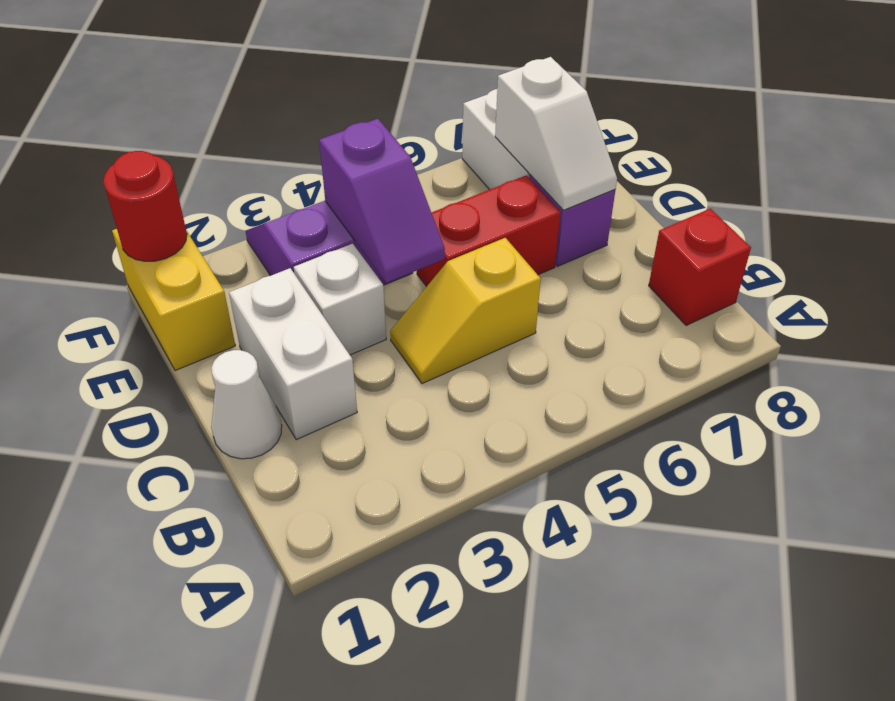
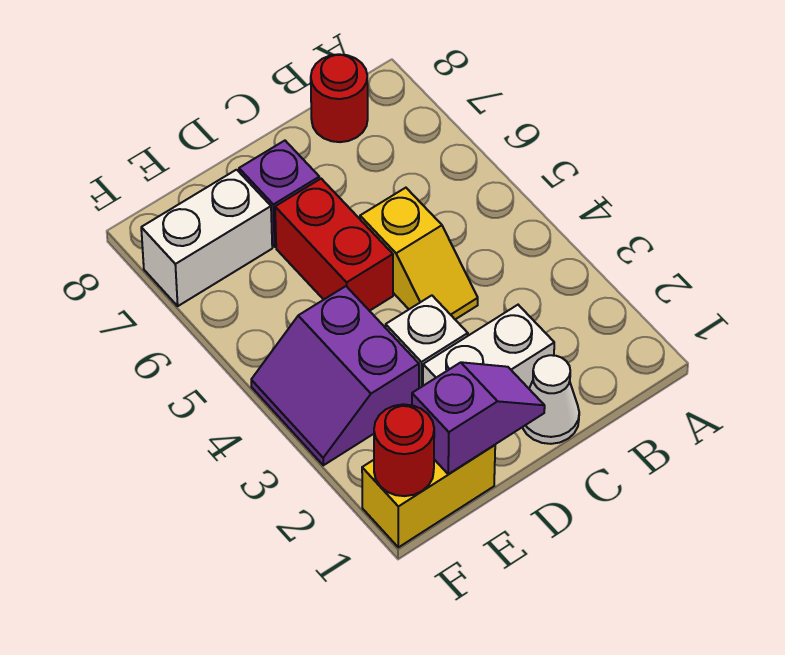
red 1x1 brick [649,209,751,325] -> red 1x1 round brick [311,54,368,142]
purple 1x2 slope [319,119,445,283] -> purple 1x2 slope moved to [412,362,545,474]
white 1x2 slope [495,57,617,210] -> none

